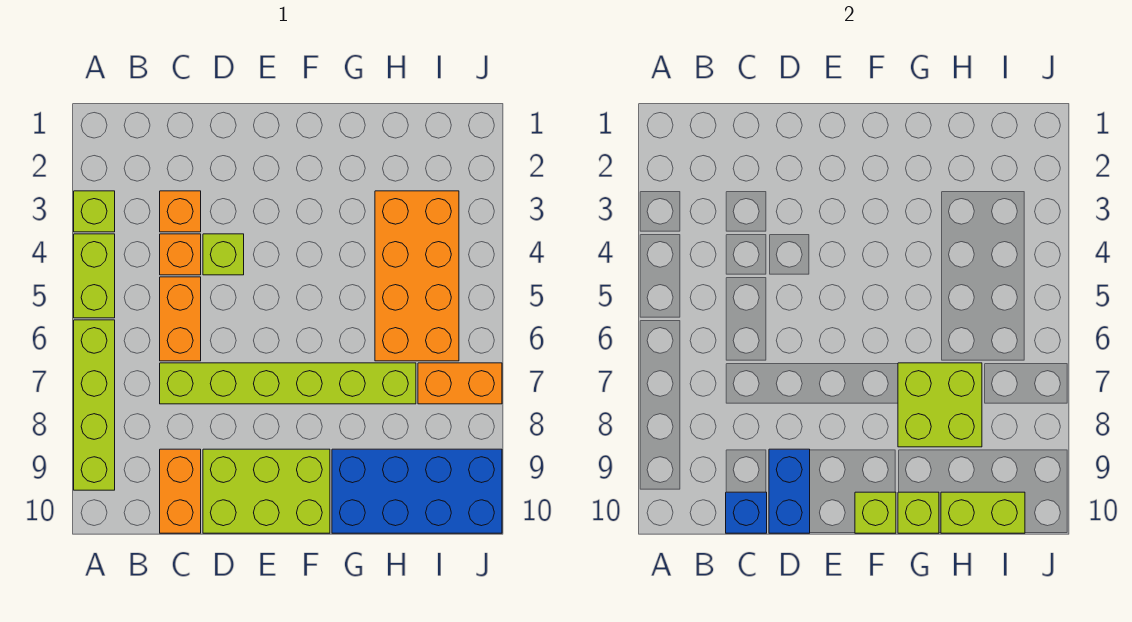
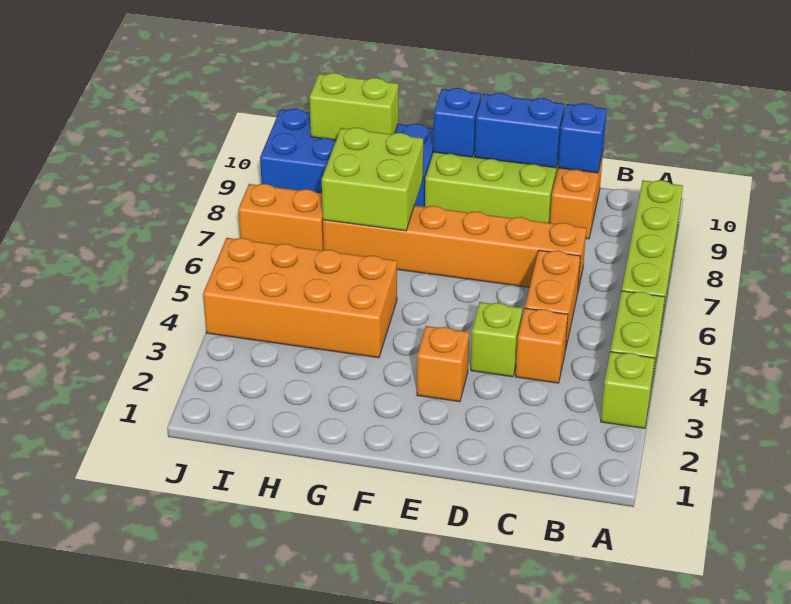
orange 1x1 brick [160,191,201,232] -> orange 1x1 brick moved to [417,326,469,402]
lime 1x6 brick [160,363,416,404] -> orange 1x6 brick [323,205,586,290]
blue 1x2 brick [769,449,810,533] -> blue 1x2 brick turned to [475,93,564,168]
lime 1x1 brick [855,492,896,533] -> blue 1x1 brick [433,88,481,157]
lime 1x1 brick [898,492,939,533] -> none
orange 2x4 brick [375,191,459,361] -> orange 2x4 brick turned to [203,238,397,358]

